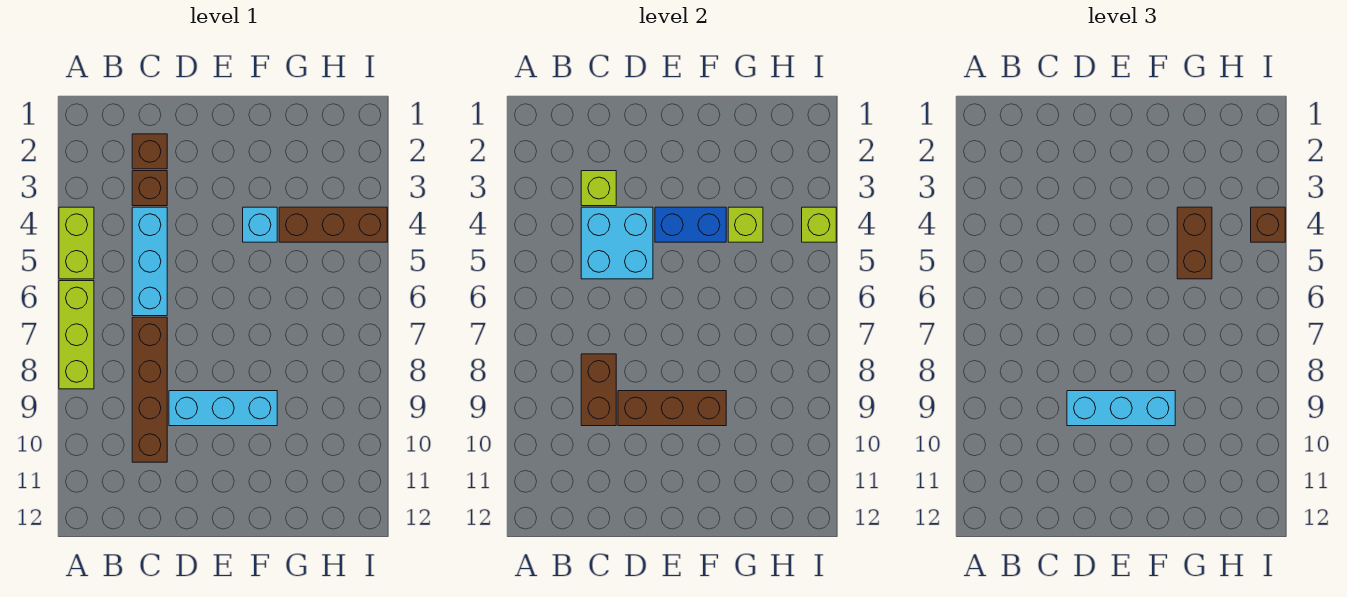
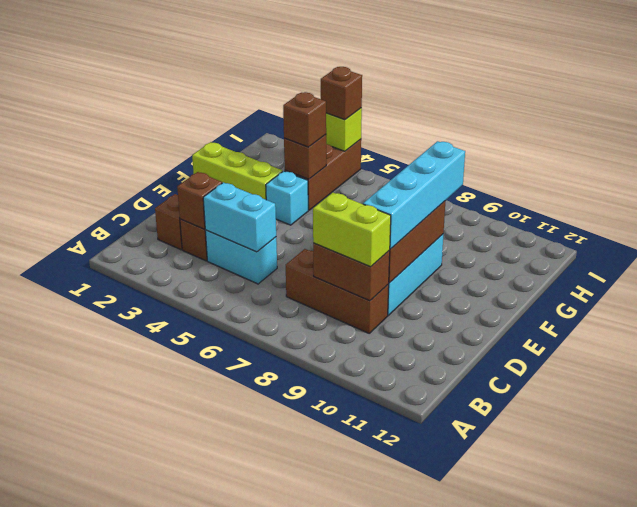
lime 1x2 brick [59,207,94,279] -> lime 1x2 brick moved to [313,192,391,267]
lime 1x3 brick [59,281,94,389] -> lime 1x3 brick moved to [192,142,283,200]
lime 1x1 brick [581,171,616,206] -> brown 1x1 brick [177,172,222,229]
cyan 1x3 brick [132,207,167,316] -> cyan 1x2 brick [205,230,277,284]
cyan 2x2 brick [581,207,653,279] -> cyan 1x2 brick [203,183,276,252]
brown 1x4 brick [132,317,167,462] -> brown 1x3 brick [286,249,389,333]
cyan 1x3 brick [1067,391,1175,426] -> cyan 1x4 brick [363,141,465,249]
blue 1x2 brick [655,207,726,242] -> none
lime 1x1 brick [728,207,763,242] -> brown 1x1 brick [284,135,326,179]
brown 1x2 brick [1177,207,1212,279] -> brown 1x1 brick [283,92,326,147]

